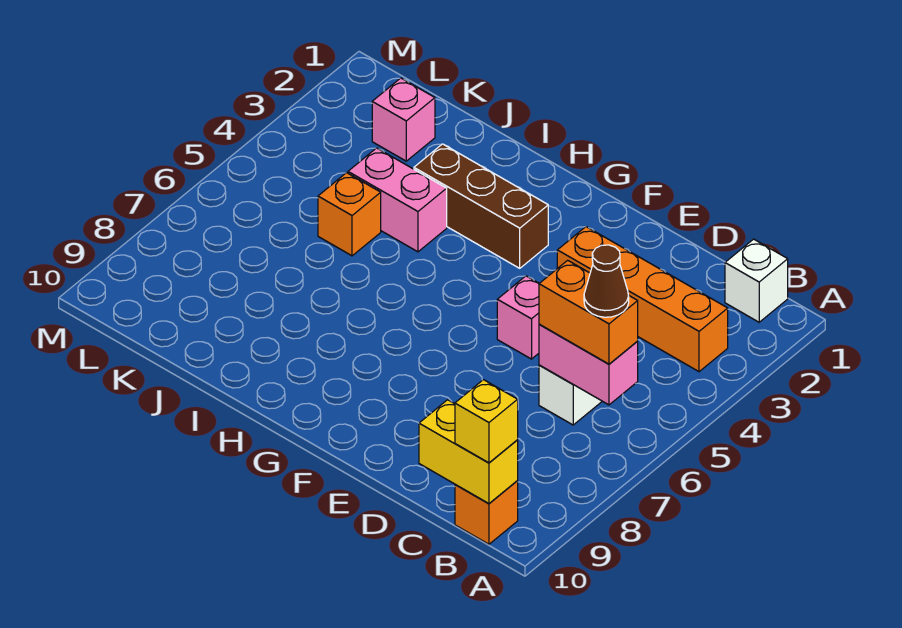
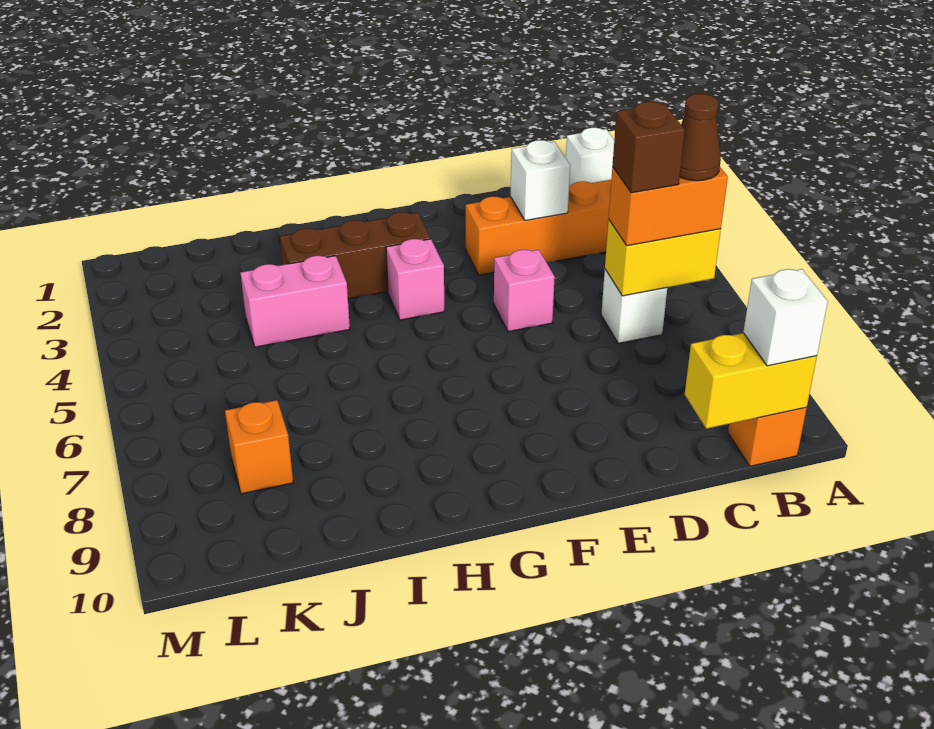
pink 1x2 brick [539,324,638,405] -> yellow 1x2 brick [605,219,721,296]
yellow 1x1 brick [455,380,518,463] -> white 1x1 brick [743,269,828,366]
none -> brown 1x1 brick [612,102,685,193]
none -> white 1x1 brick [511,140,570,221]
orange 1x1 brick [318,173,381,256] -> orange 1x1 brick moved to [225,400,293,494]
pink 1x1 brick [372,78,435,161] -> pink 1x1 brick moved to [386,239,444,320]

